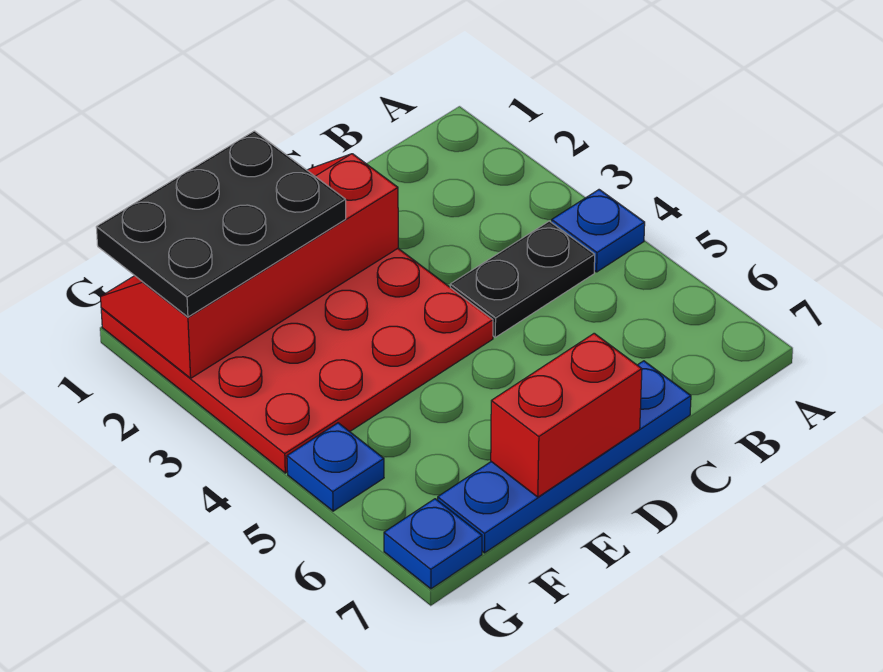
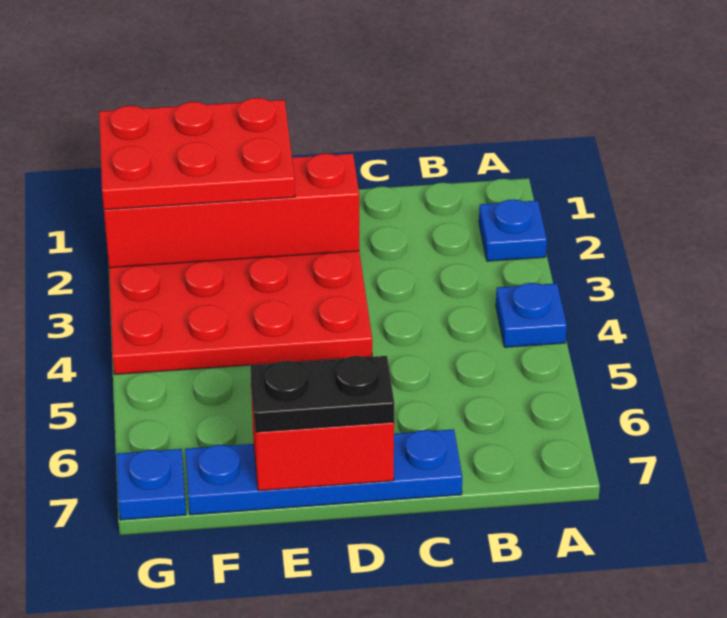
black 1x2 plate [450,221,595,337] -> black 1x2 plate moved to [250,356,394,432]
black 2x3 plate [96,131,346,317] -> red 2x3 plate [99,98,295,210]
blue 1x1 plate [287,423,384,511] -> blue 1x1 plate moved to [479,199,547,261]

